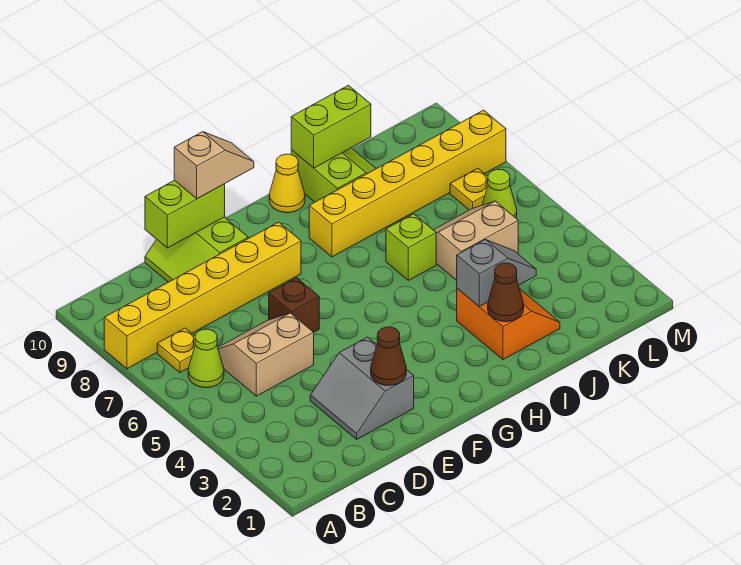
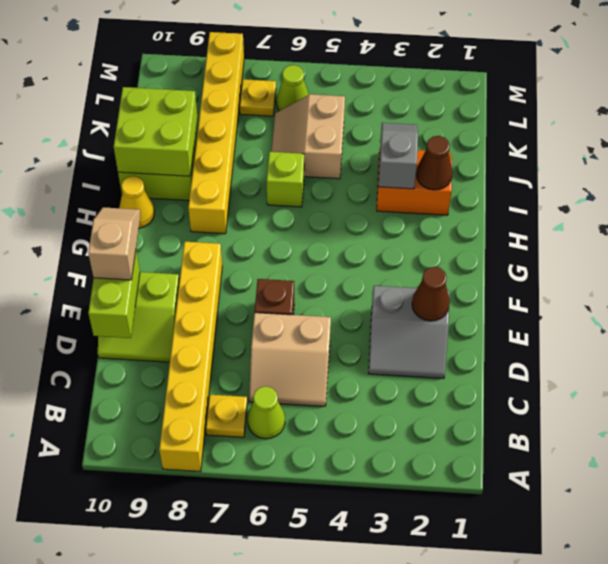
tan 2x2 slope [218,313,314,396] -> tan 2x2 slope turned to [249,313,331,406]
lime 1x2 brick [291,85,371,168] -> lime 2x2 brick [114,87,197,176]

